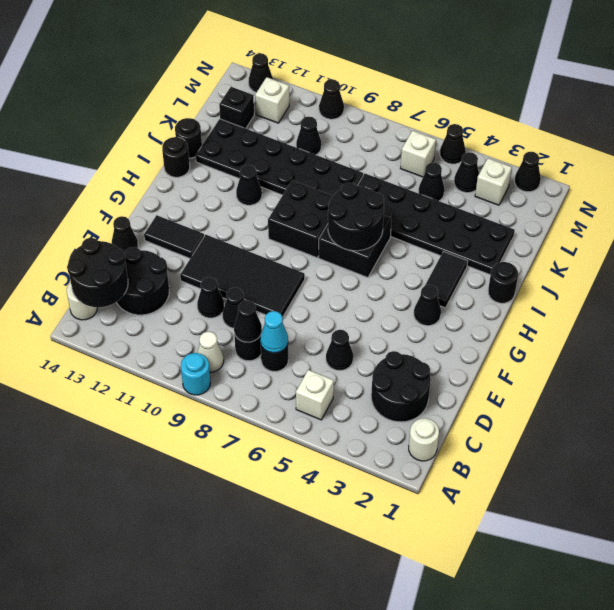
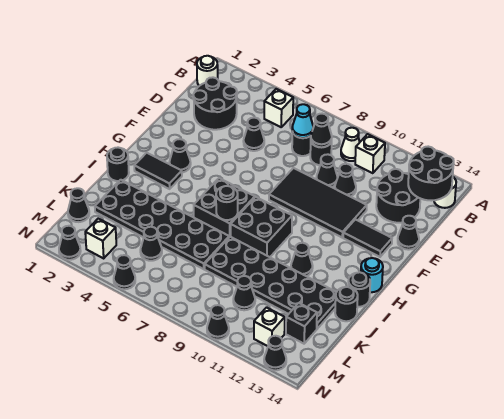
cyan 1x1 round brick [181,353,210,395] -> cyan 1x1 round brick moved to [361,258,383,292]
black 1x2 tile [425,251,468,308] -> black 1x2 tile turned to [134,153,182,189]
black 2x2 round brick [328,183,384,251] -> black 1x1 round brick [216,186,238,220]
black 1x1 cone [454,152,479,193] -> black 1x1 cone moved to [68,188,89,222]
white 1x1 brick [400,131,436,177] -> white 1x1 brick moved to [355,134,385,173]

